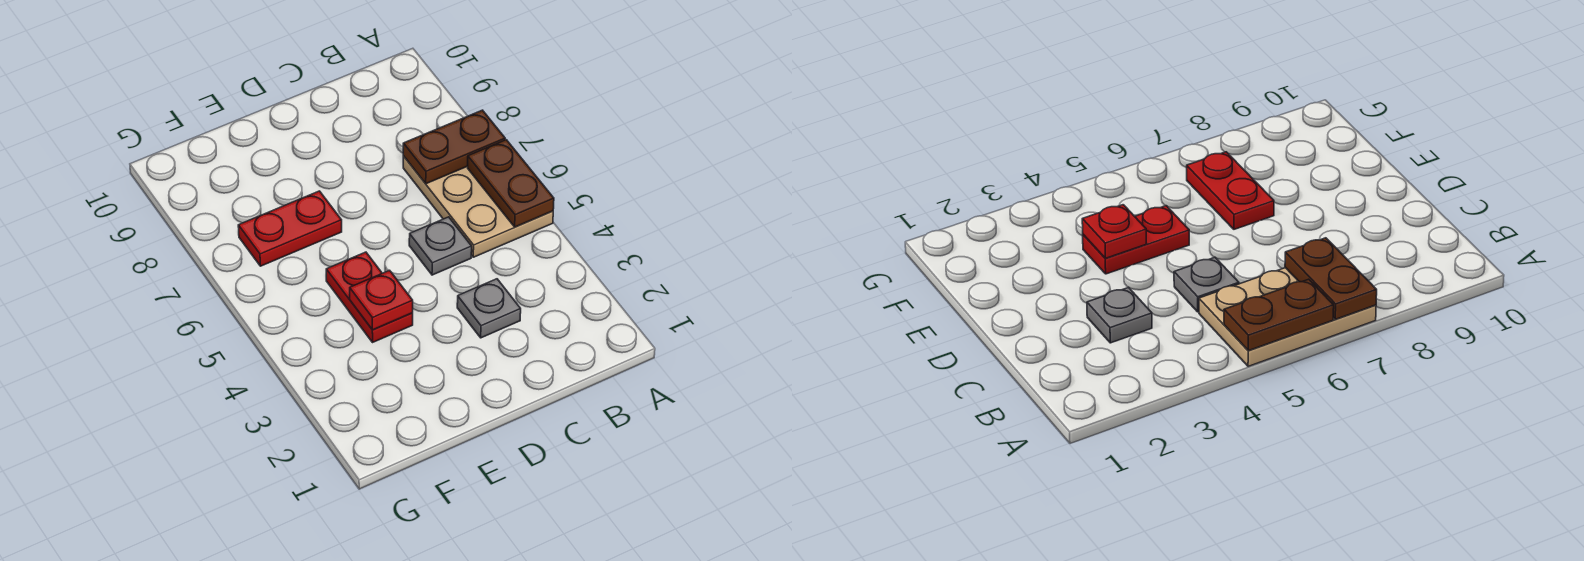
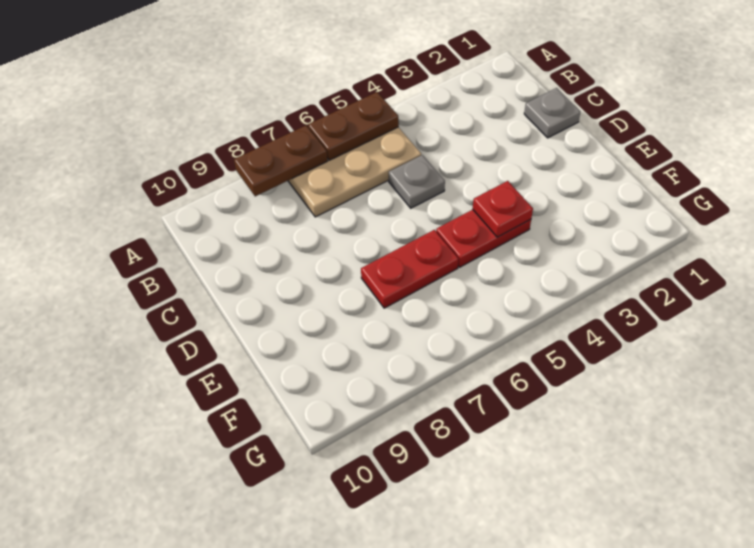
brown 1x2 plate [403,110,505,184] -> brown 1x2 plate turned to [234,126,328,196]
grey 1x1 plate [457,279,521,338] -> grey 1x1 plate moved to [524,88,580,138]
red 1x2 plate [238,191,342,266] -> red 1x2 plate turned to [361,230,458,308]

